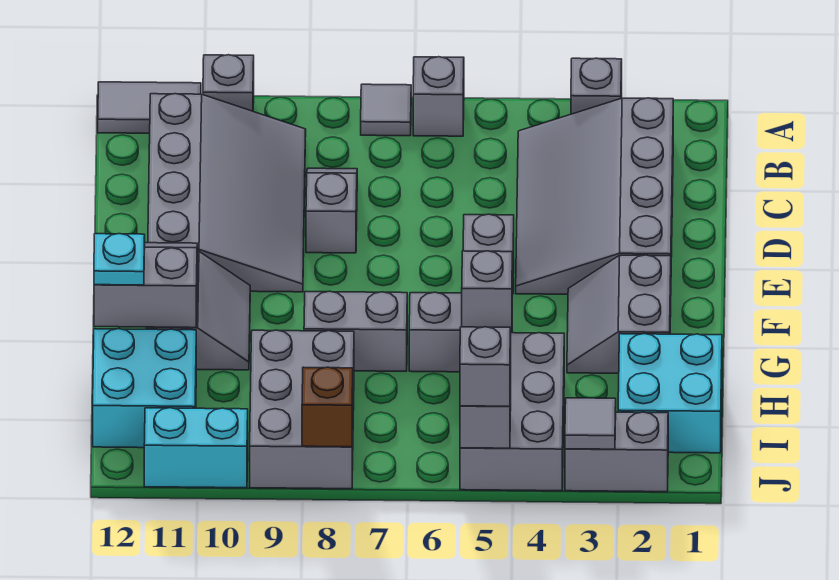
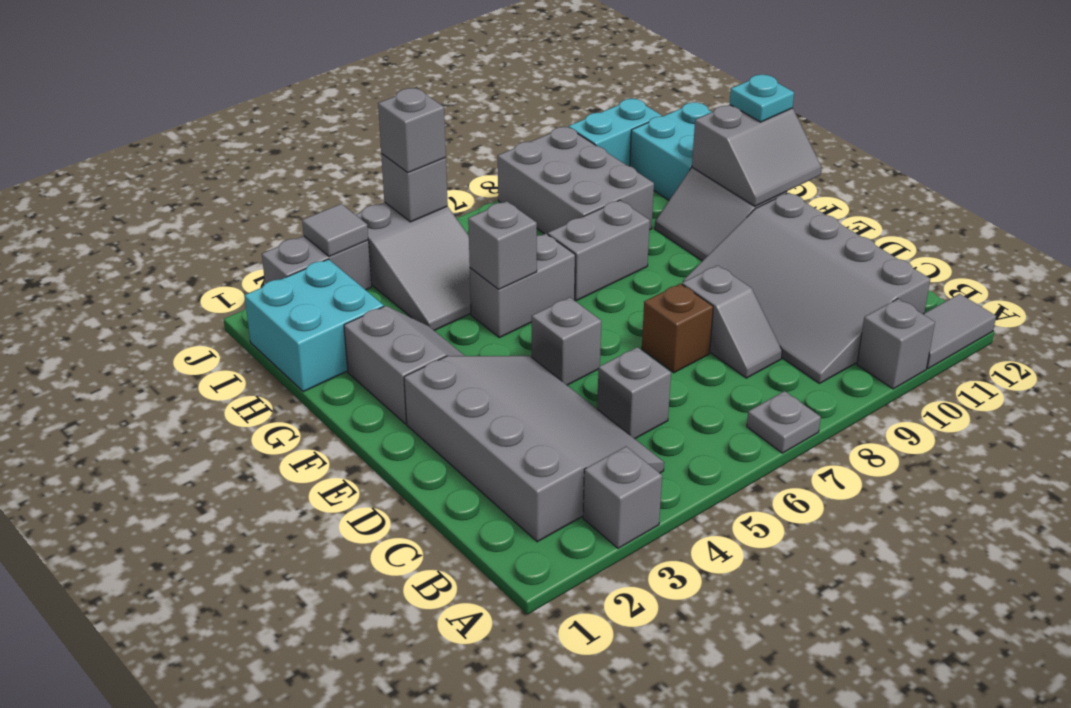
grey 1x1 brick [413,57,464,136] -> grey 1x1 brick moved to [597,347,671,439]
grey 1x1 tile [361,84,411,136] -> grey 1x1 plate [747,391,821,453]
grey 2x3 brick [460,333,564,491] -> grey 2x3 slope [355,202,471,330]
brown 1x1 brick [302,367,353,447] -> brown 1x1 brick moved to [642,284,713,373]

